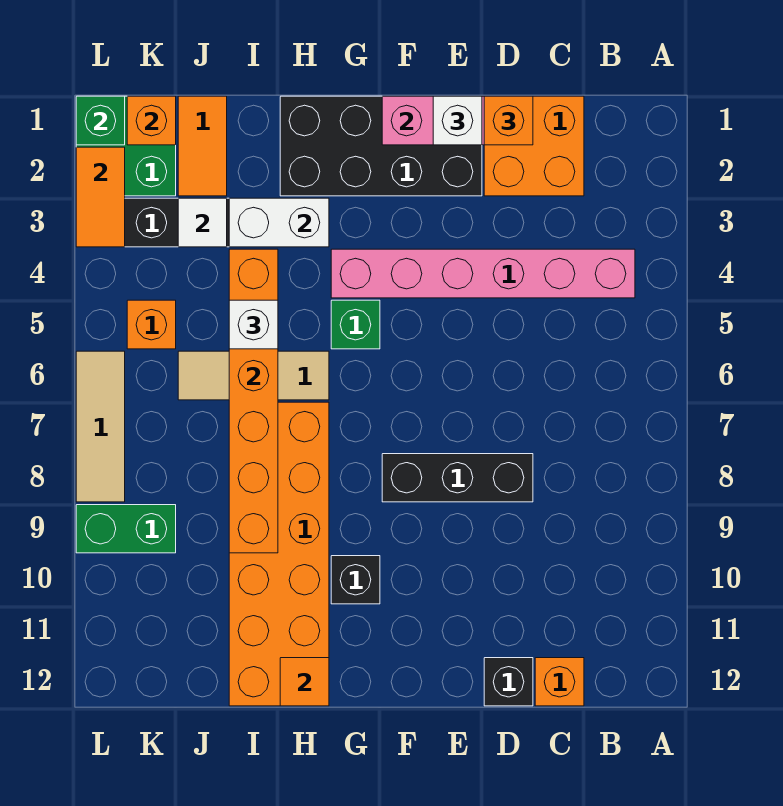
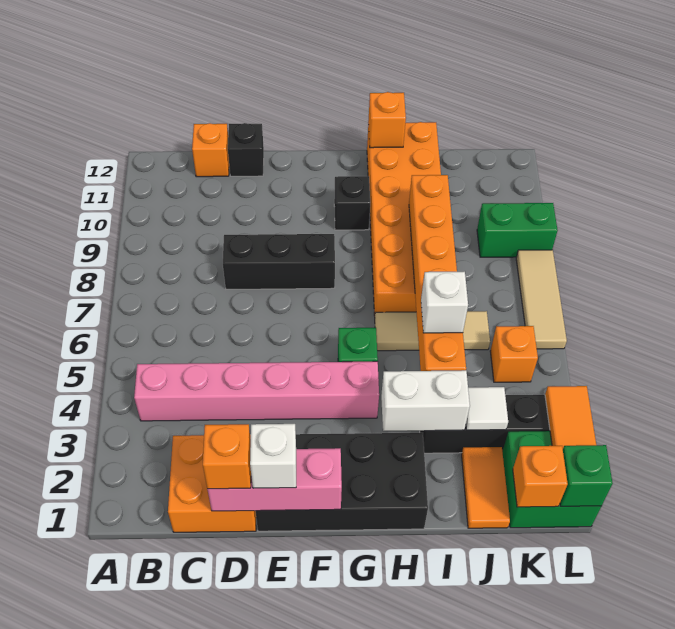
orange 1x1 tile [280,658,329,706] -> orange 1x1 brick [368,92,406,148]

